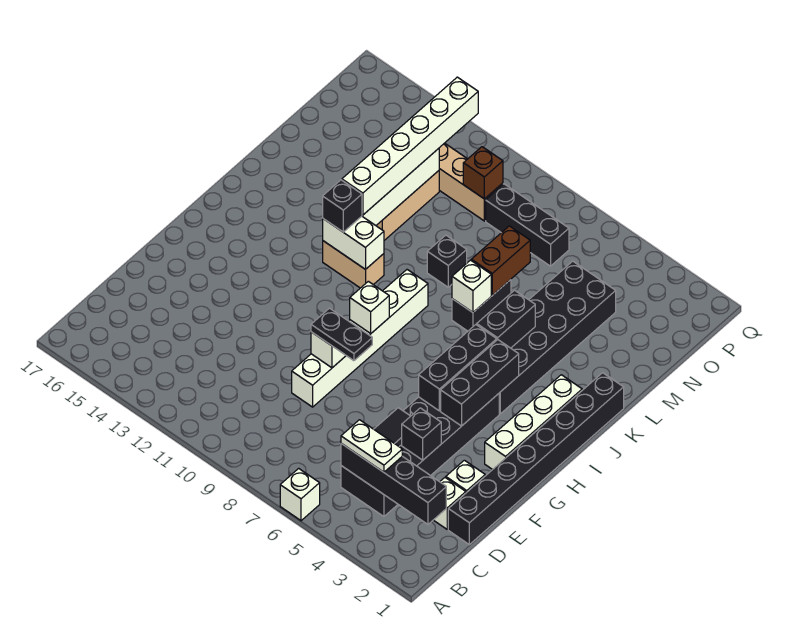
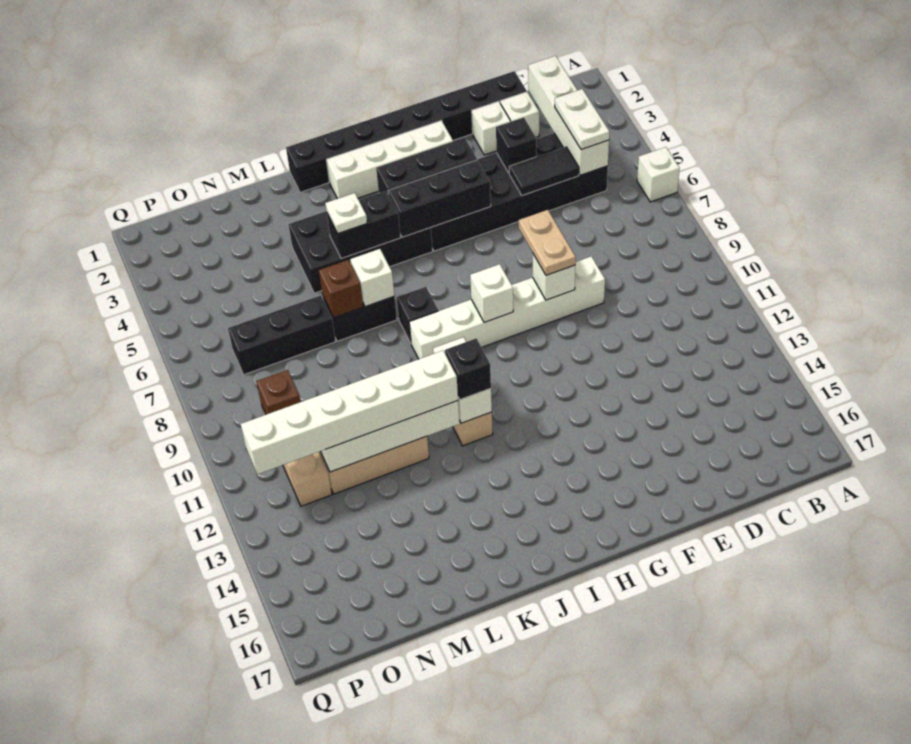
black 1x4 brick [341,444,446,524] -> white 1x4 brick [528,56,609,175]
black 1x2 plate [311,308,372,361] -> tan 1x2 plate [519,210,576,275]
black 2x6 brick [499,261,616,414] -> black 2x4 brick [288,193,433,293]
none -> white 1x1 plate [325,193,367,234]
brown 1x2 brick [471,226,530,295] -> brown 1x1 brick [319,260,363,318]
black 1x1 brick [427,235,467,287] -> black 1x1 brick moved to [397,287,438,343]
black 1x3 brick [486,184,569,266] -> black 1x3 brick turned to [228,295,336,375]

